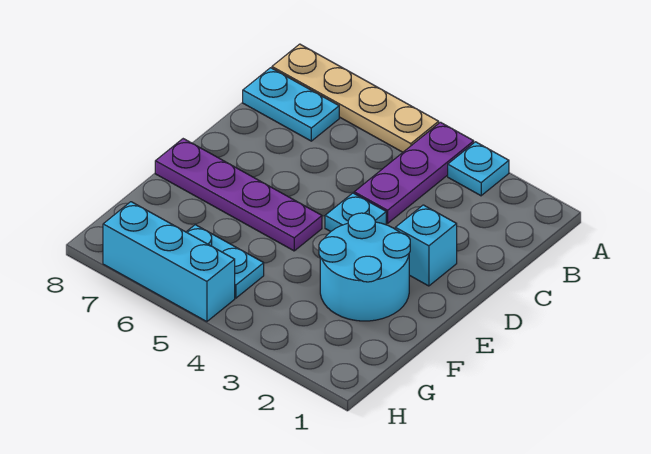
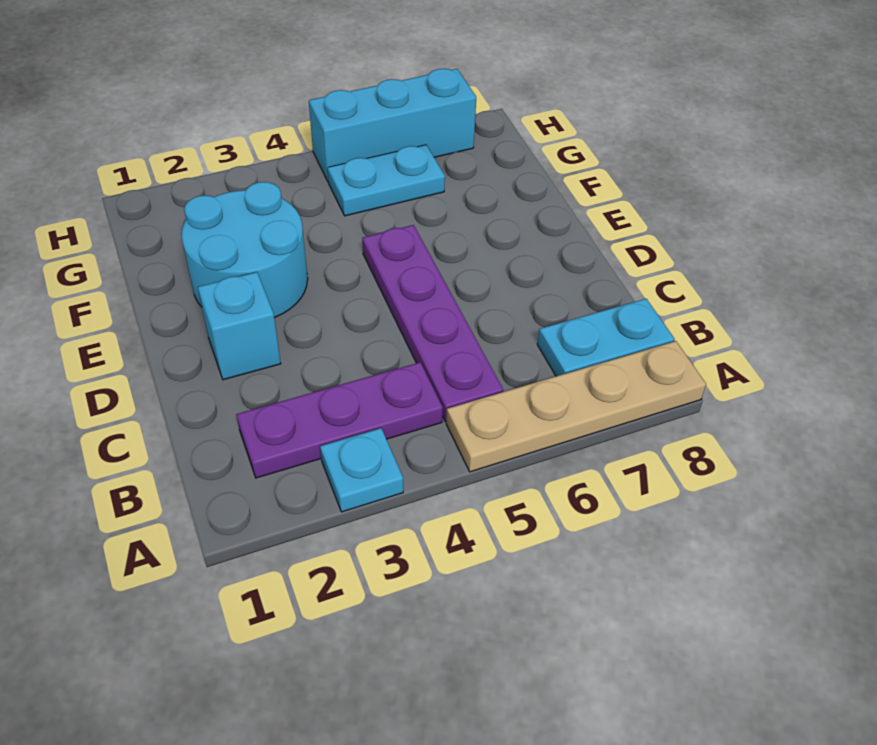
purple 1x3 plate [354,122,474,223] -> purple 1x3 plate turned to [236,362,443,478]
cyan 1x1 plate [325,193,386,231] -> none
purple 1x4 plate [155,139,322,251] -> purple 1x4 plate turned to [362,225,503,422]

